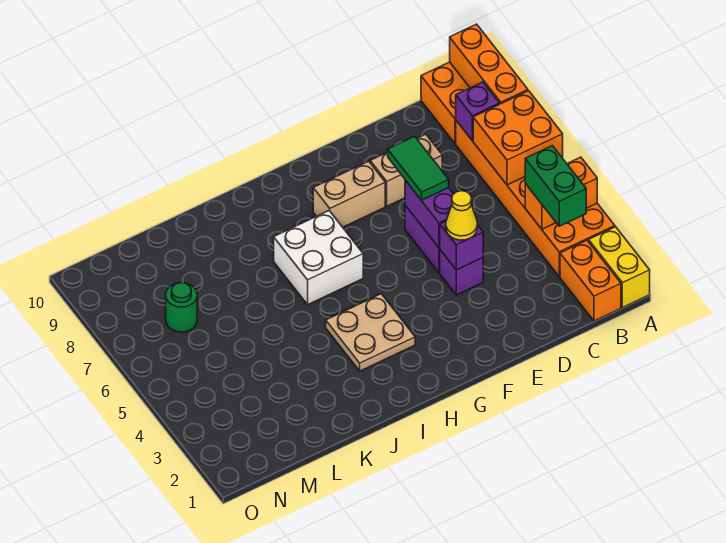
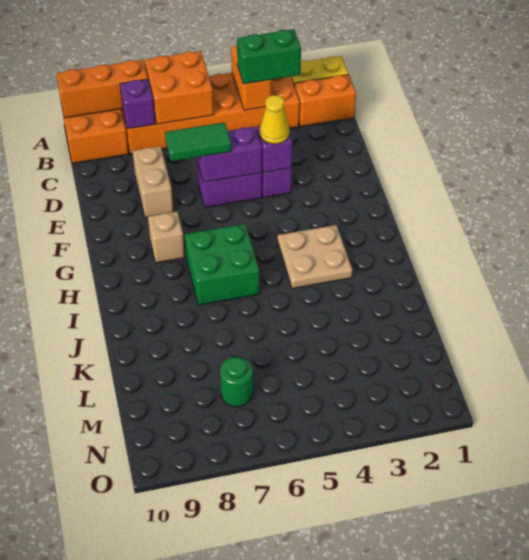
tan 1x2 brick [313,161,385,227] -> tan 1x1 brick [148,212,185,263]
white 2x2 brick [274,211,363,305] -> green 2x2 brick [185,224,259,305]

